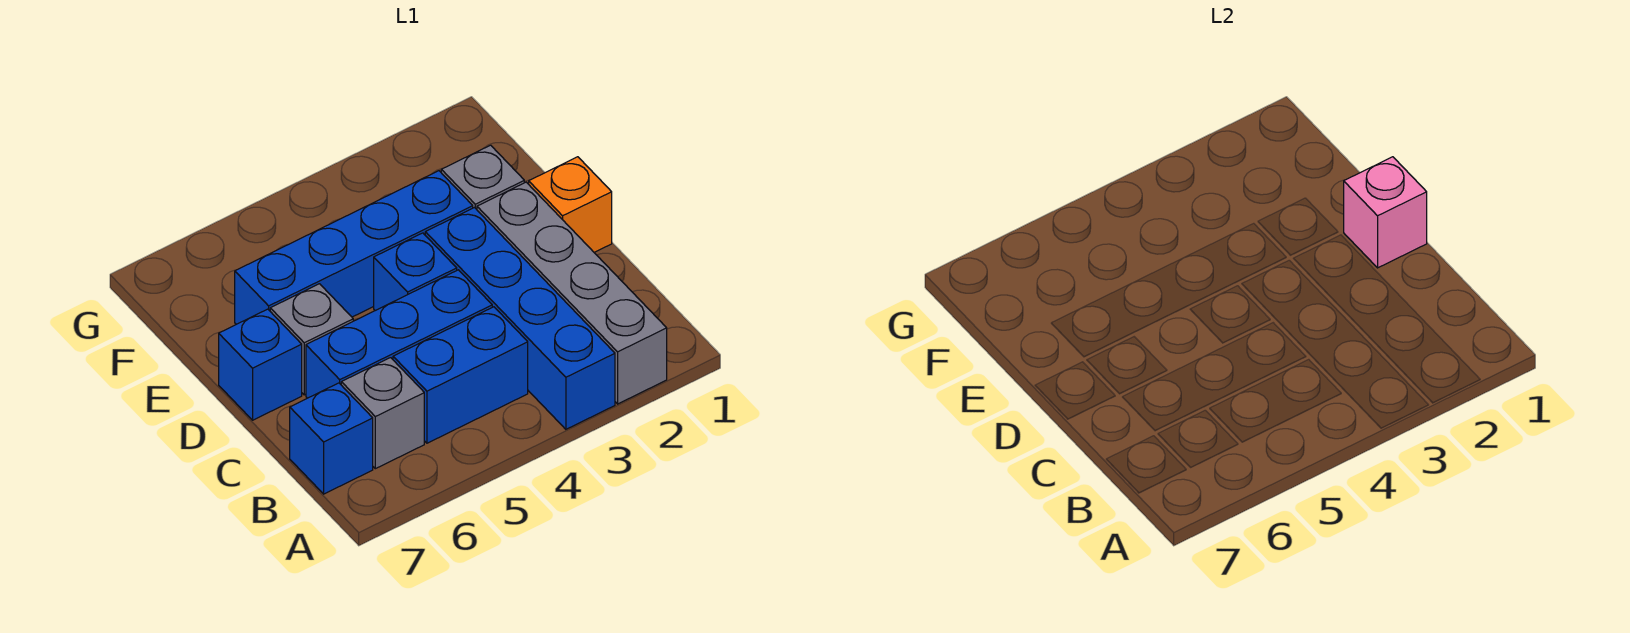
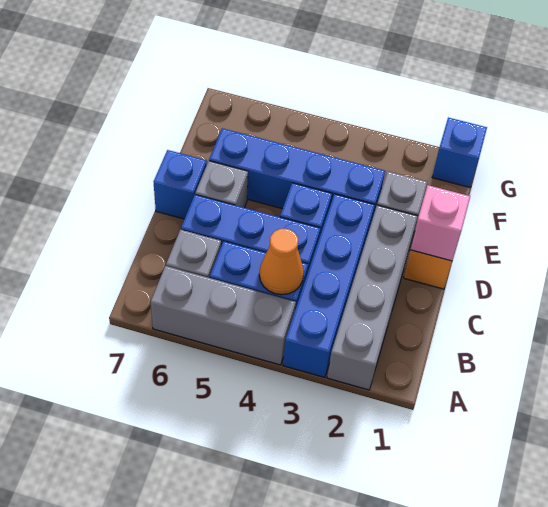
none -> grey 1x3 brick [150,266,296,365]
none -> orange 1x1 cone [259,229,304,295]
blue 1x1 brick [290,383,373,494] -> blue 1x1 brick moved to [432,118,487,187]

